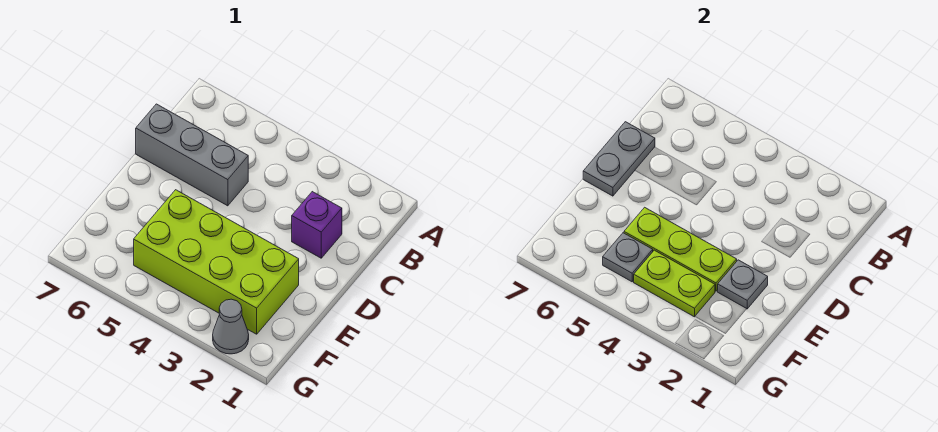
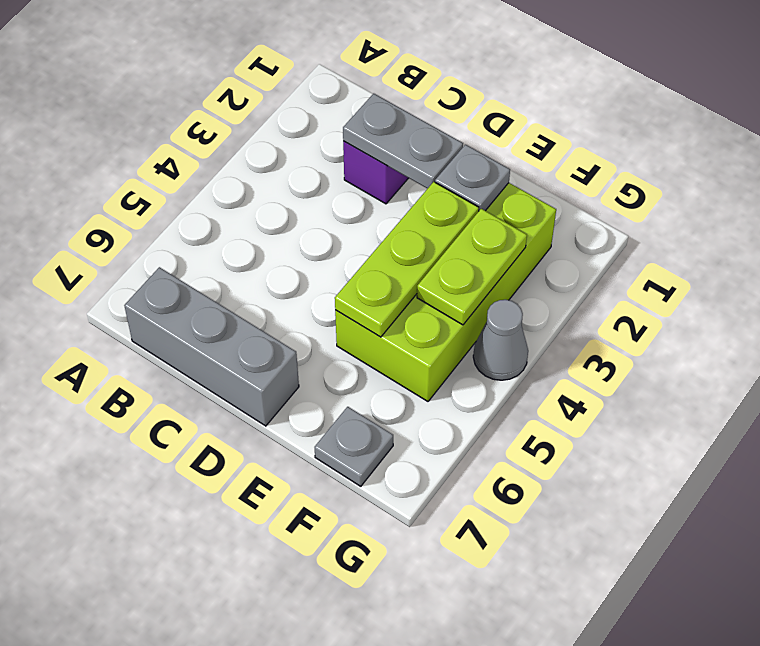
grey 1x3 brick [136,104,248,206] -> grey 1x3 brick turned to [124,267,299,426]
grey 1x2 plate [583,122,655,196] -> grey 1x2 plate moved to [343,94,463,189]
grey 1x1 plate [603,233,653,282] -> grey 1x1 plate moved to [315,407,393,486]
grey 1x1 cone [213,299,249,354] -> grey 1x1 cone moved to [473,300,528,380]

